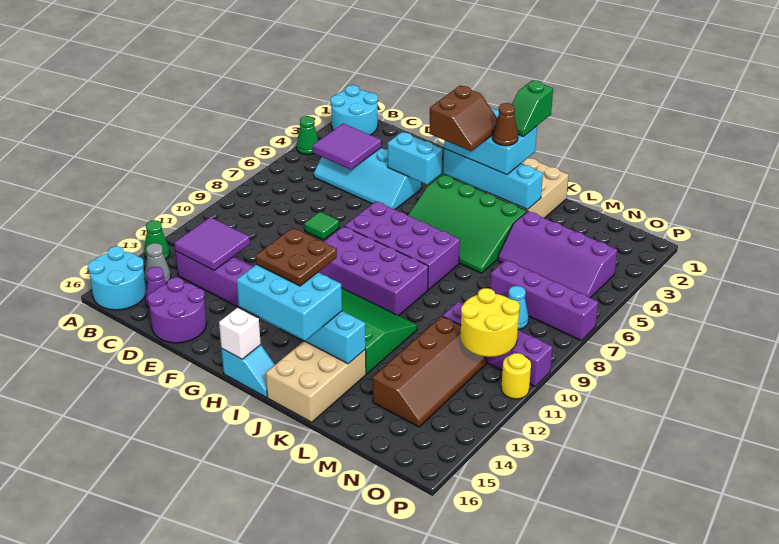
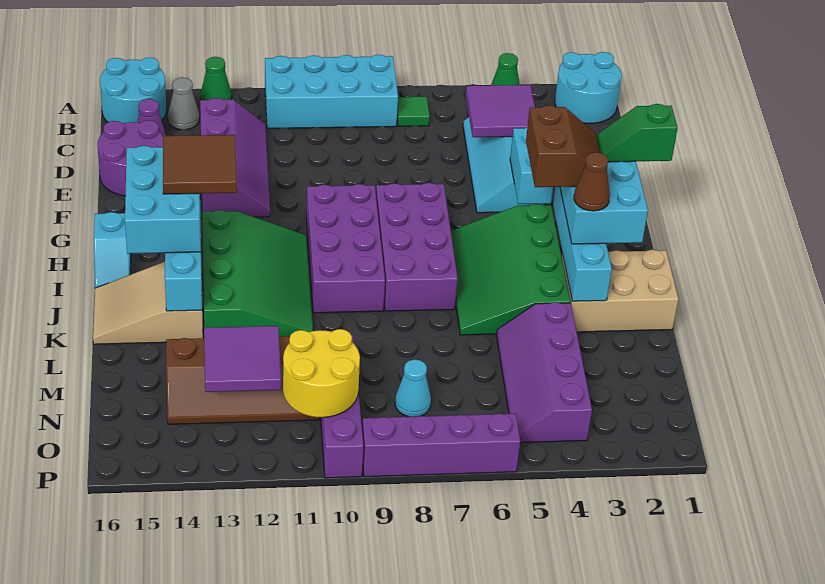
none -> cyan 2x4 brick [265,55,398,129]
purple 2x2 tile [174,217,250,270] -> purple 2x2 tile moved to [204,326,281,392]
green 1x1 tile [304,212,339,240] -> green 1x1 tile moved to [397,97,430,126]
brown 2x2 slope [429,86,497,151] -> brown 2x2 slope turned to [526,105,600,187]
brown 2x2 plate [256,228,337,286] -> brown 2x2 tile [163,135,237,194]
white 1x1 brick [219,308,261,359] -> none
green 1x2 slope [512,80,553,137] -> green 1x2 slope moved to [597,104,678,162]
tan 2x3 brick [266,341,366,422] -> tan 2x3 slope [93,262,203,344]
purple 1x4 brick [490,260,598,341] -> purple 1x4 brick turned to [362,414,520,477]
yellow 1x1 round brick [501,353,531,399] -> none

